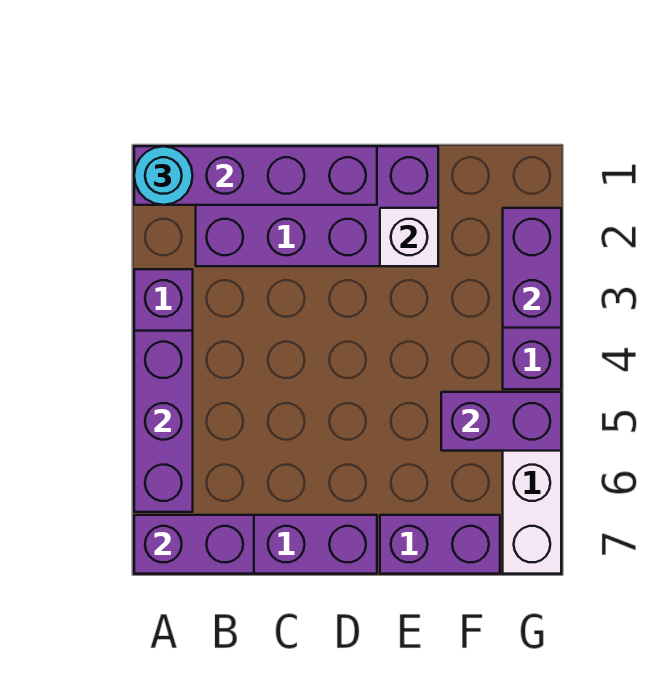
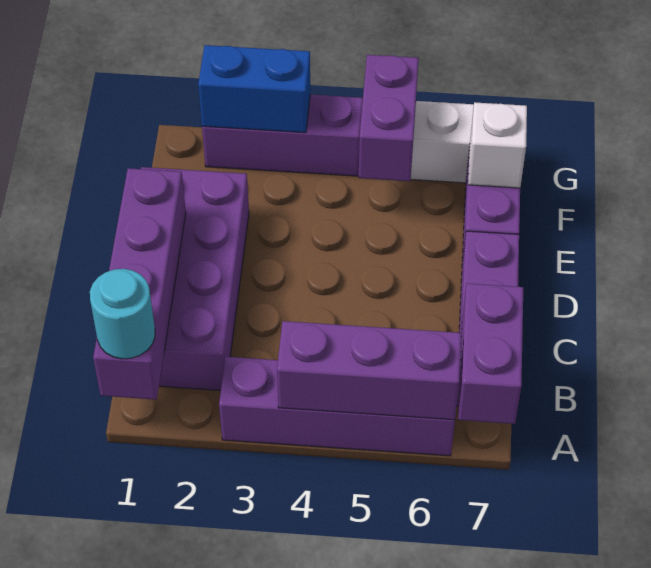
white 1x1 brick [380,208,438,266] -> white 1x1 brick moved to [468,102,527,188]
purple 1x2 brick [503,208,561,328] -> blue 1x2 brick [198,45,310,133]

